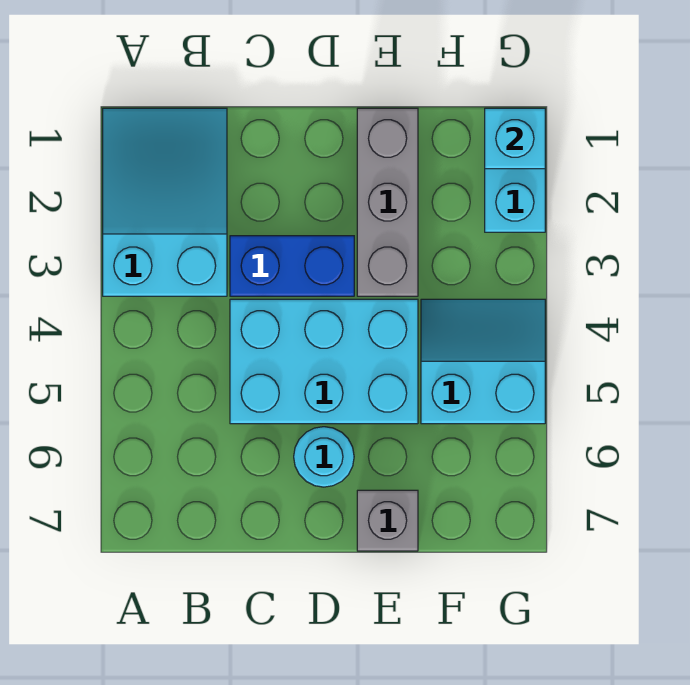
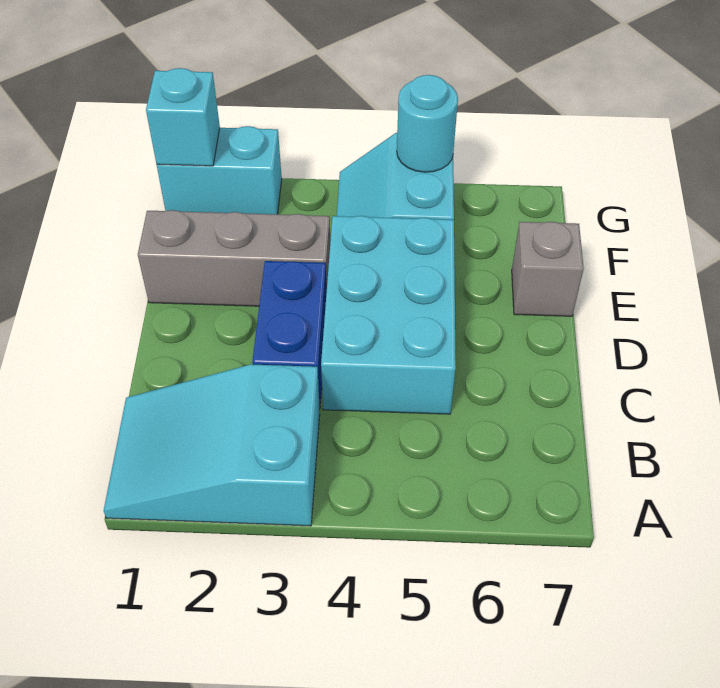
cyan 1x1 round brick [294,427,354,487] -> cyan 1x1 round brick moved to [397,75,458,172]

